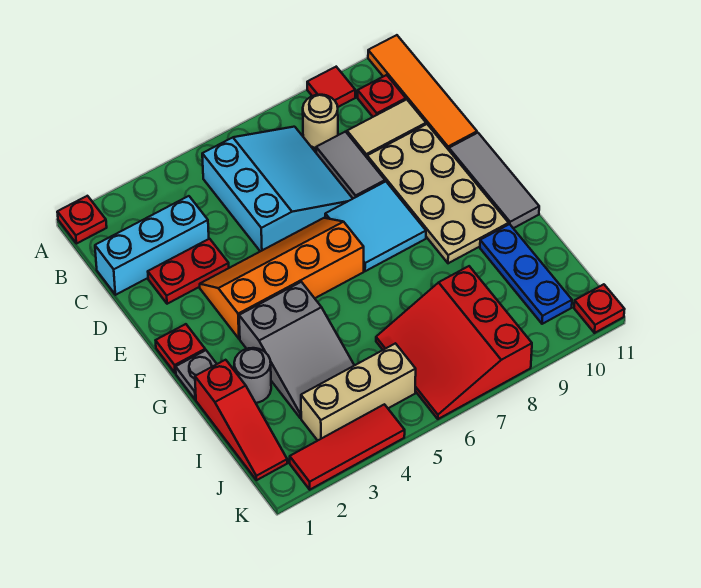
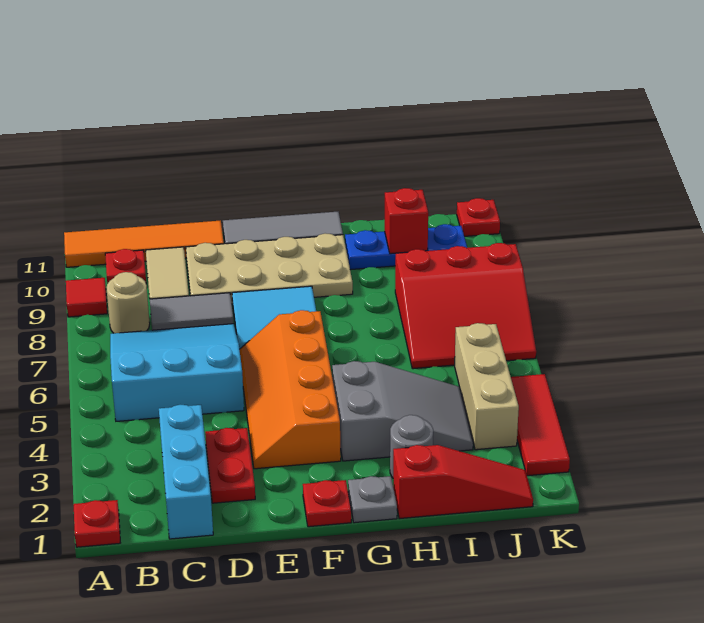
none -> red 1x1 brick [385,188,428,254]

